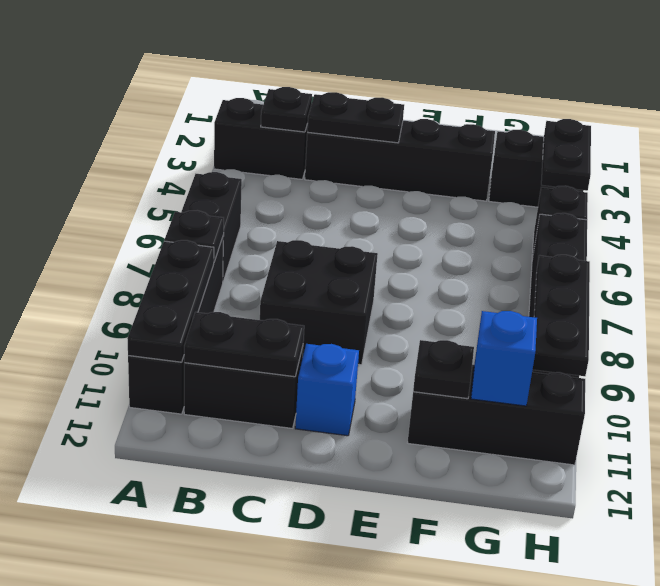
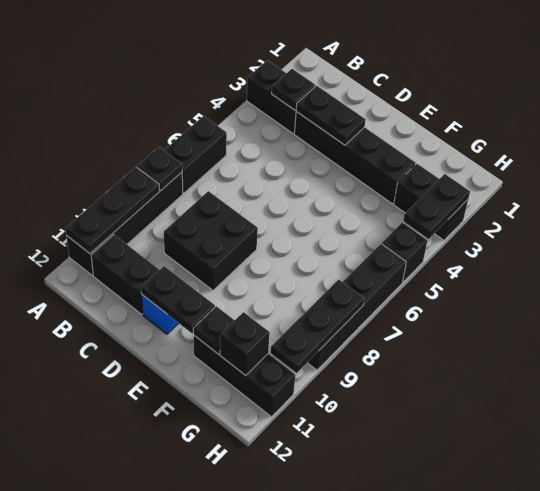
black 1x2 plate [184,312,304,377] -> black 1x2 plate moved to [141,266,215,333]
blue 1x1 brick [471,311,537,406] -> black 1x1 brick [220,312,270,376]

